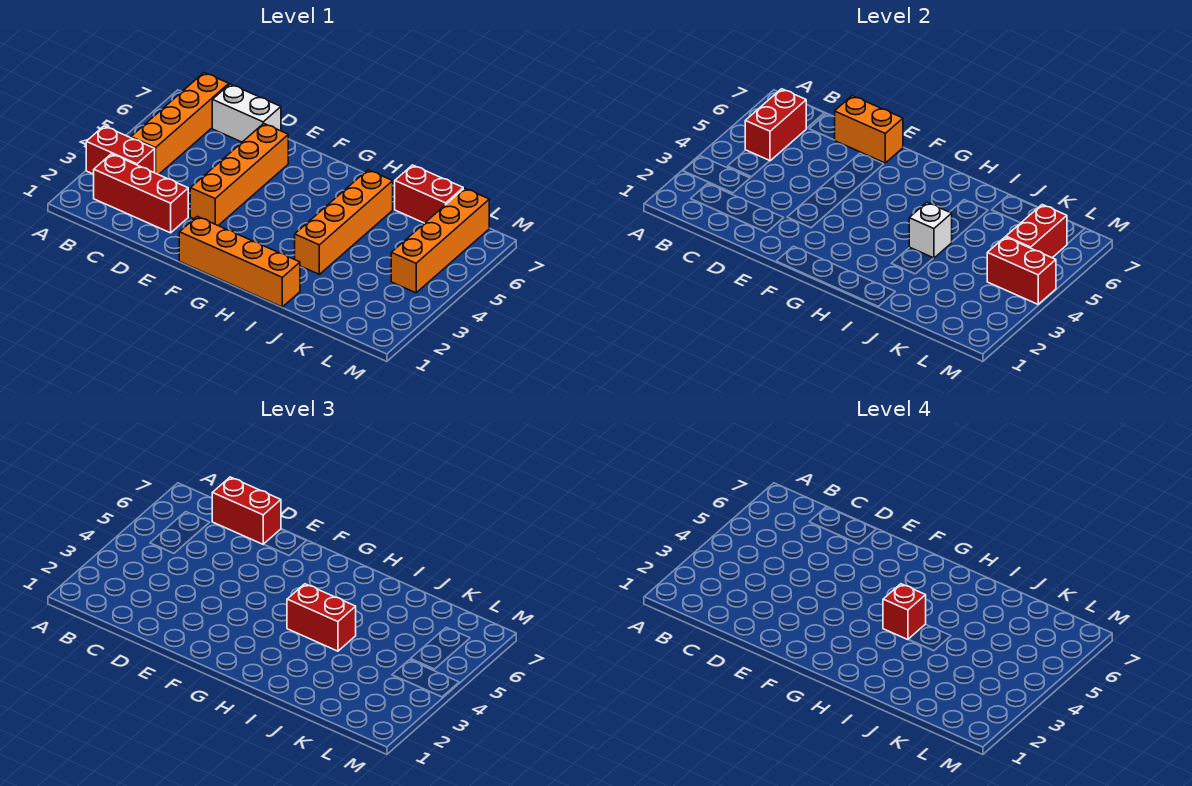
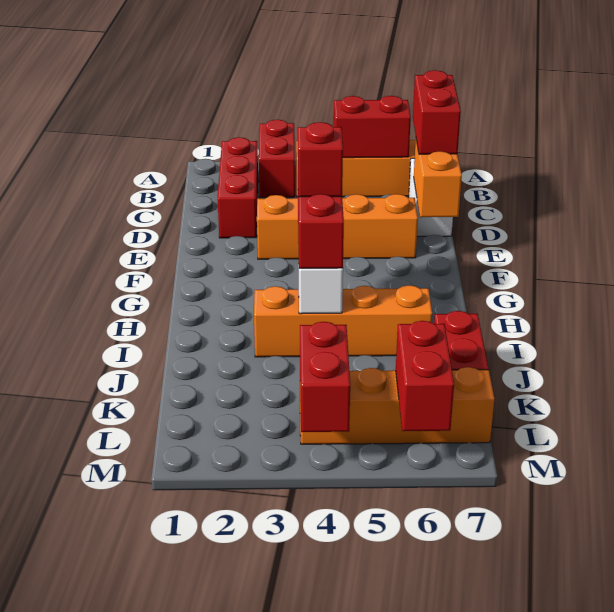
orange 1x4 brick [179,216,300,307] -> none
red 1x2 brick [1006,205,1067,258] -> red 1x2 brick turned to [396,321,454,431]

